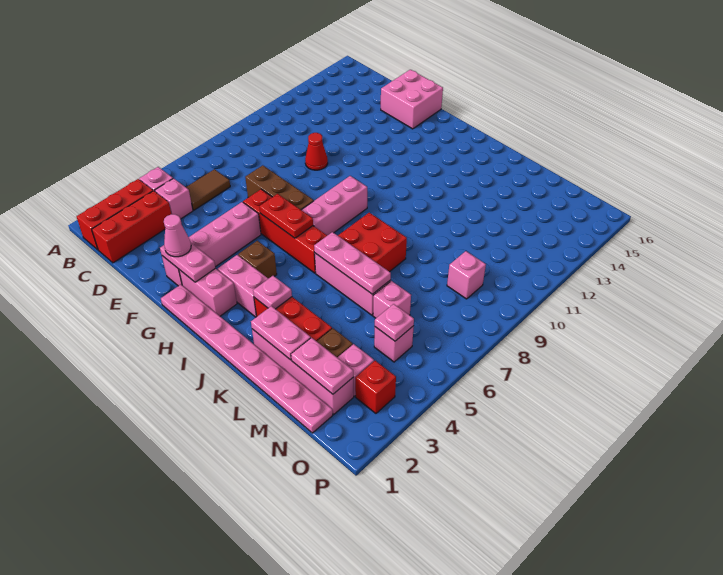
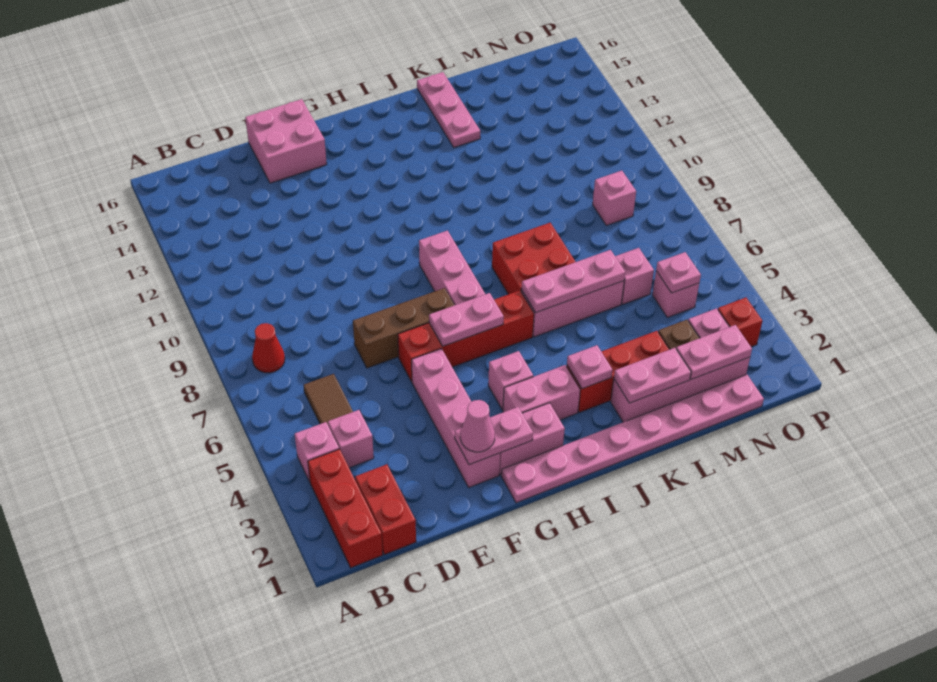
red 1x3 brick [92,191,171,263] -> red 1x2 brick [355,464,416,554]
red 1x1 cone [305,133,328,170] -> red 1x1 cone moved to [252,323,285,373]
red 1x2 plate [259,194,313,238] -> pink 1x2 plate [429,293,504,346]
brown 1x1 brick [238,241,277,279] -> pink 1x1 brick [488,351,533,410]
none -> pink 1x3 plate [417,72,480,147]

